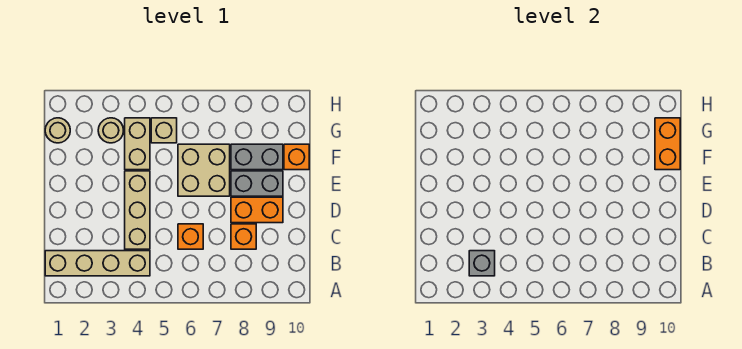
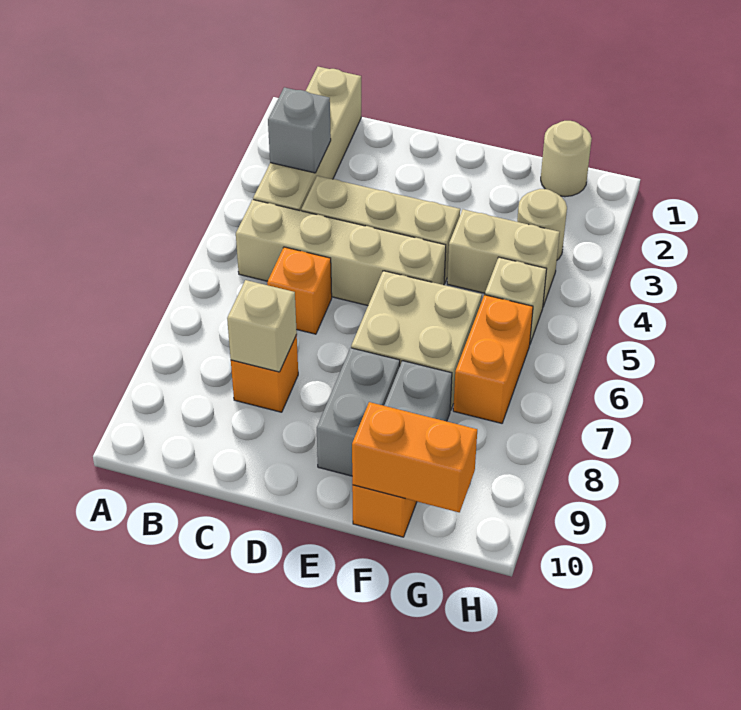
none -> tan 1x4 brick [236,200,446,306]
none -> tan 1x1 brick [227,280,297,372]
orange 1x2 brick [231,197,283,223] -> orange 1x2 brick moved to [453,295,533,423]

